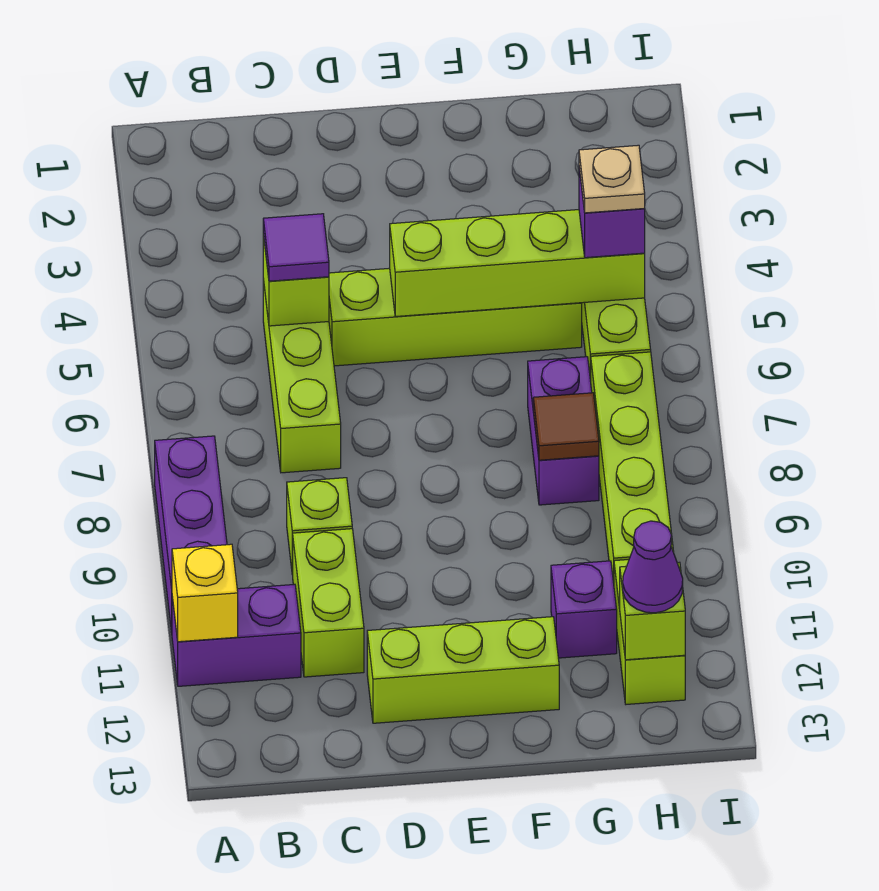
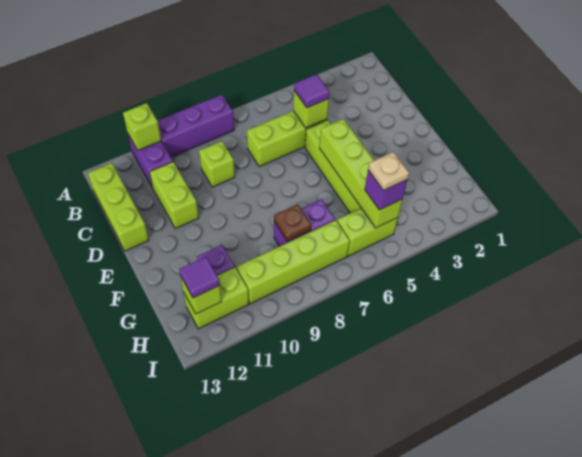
yellow 1x1 brick [172,544,238,642] -> lime 1x1 brick [123,103,161,150]
lime 1x2 brick [293,529,364,677] -> lime 1x2 brick turned to [150,162,199,229]
lime 1x3 brick [367,617,559,723] -> lime 1x3 brick moved to [88,163,149,251]
brown 1x1 tile [533,393,599,460] -> brown 1x1 plate [274,204,311,241]
purple 1x1 cone [623,521,683,613] -> purple 1x1 tile [179,257,220,298]

